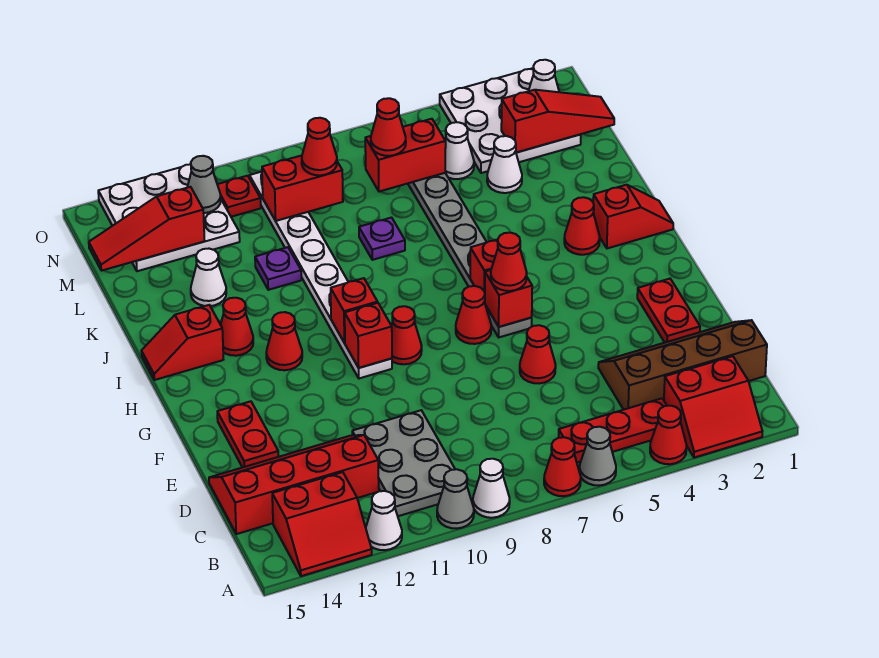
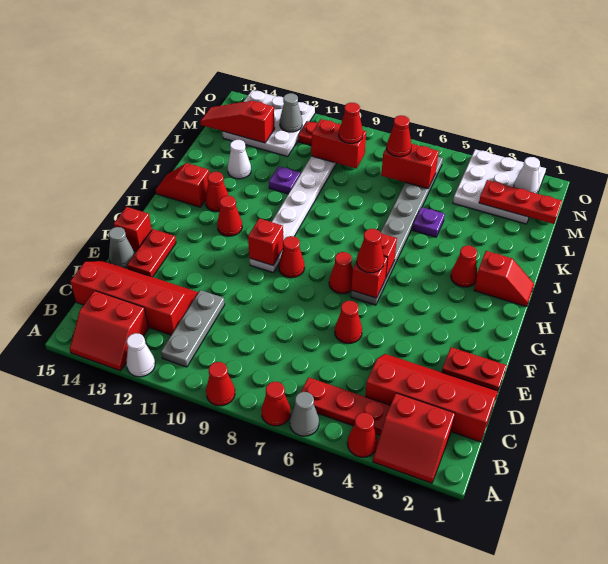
white 1x1 cone [473,459,510,518] -> red 1x1 cone [206,362,235,406]
grey 1x1 cone [437,469,474,529] -> grey 1x1 cone moved to [109,227,135,268]
grey 2x3 plate [352,410,455,516] -> grey 1x3 plate [161,290,225,367]
brown 2x4 slope [598,320,767,410] -> red 2x4 slope [365,354,498,442]
red 1x2 plate [637,279,700,342] -> red 1x2 plate turned to [442,347,507,391]
red 1x1 brick [331,278,378,343] -> red 1x1 brick moved to [114,207,152,251]
purple 1x1 plate [359,218,405,260] -> purple 1x1 plate moved to [413,207,445,237]
white 1x1 cone [487,136,522,193] -> none
red 1x3 slope [501,90,614,153] -> red 1x3 plate [479,180,562,224]
white 1x1 cone [445,122,474,179] -> none

